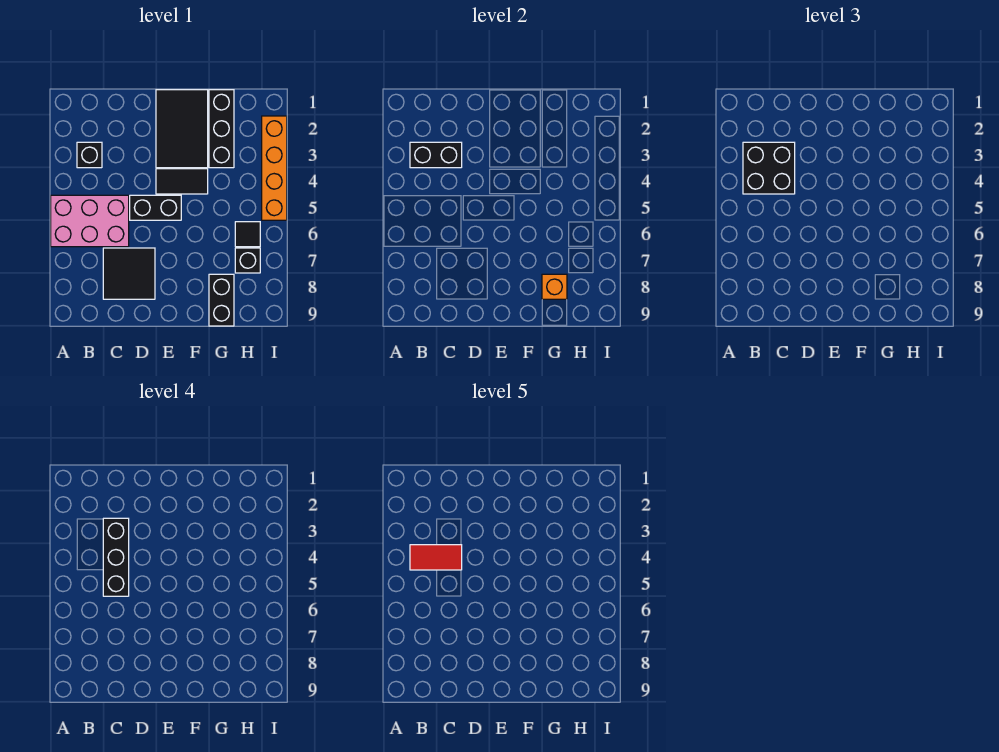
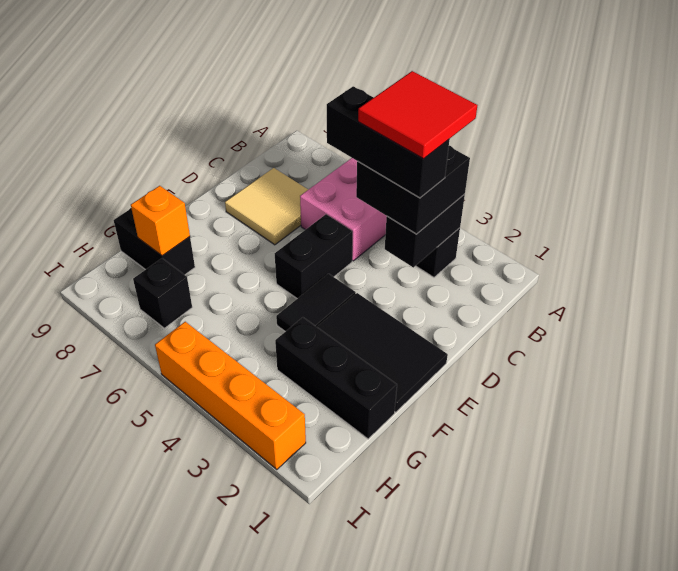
red 1x2 tile [410,545,462,570] -> red 2x2 tile [358,71,478,159]
black 2x2 tile [103,248,155,299] -> tan 2x2 tile [225,168,308,245]
black 1x1 tile [235,222,260,247] -> none

